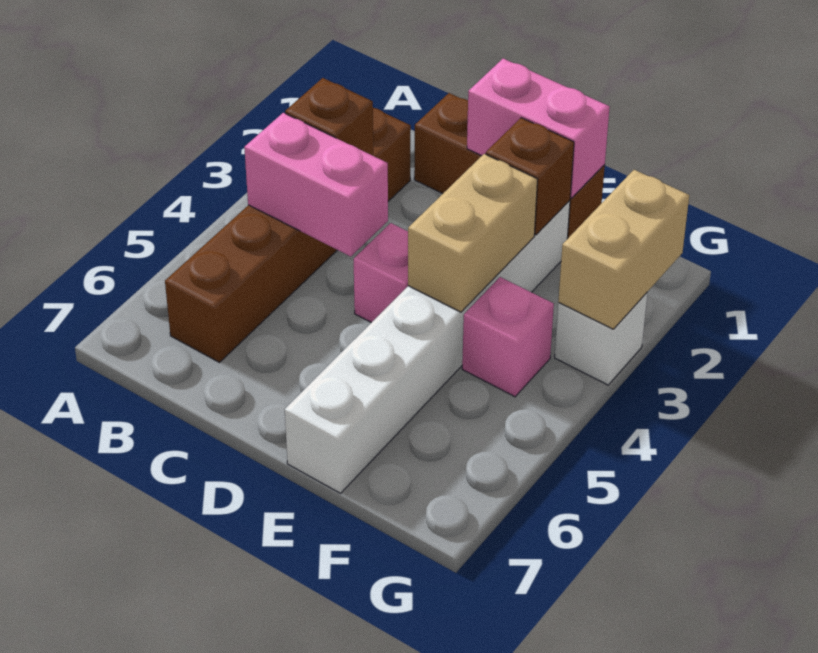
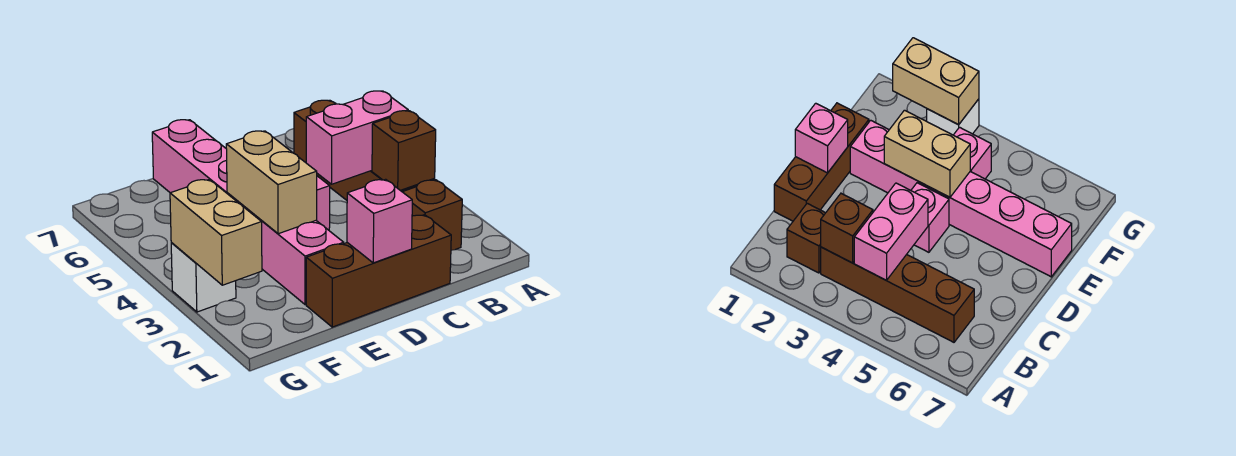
pink 1x2 brick [467,59,610,198] -> pink 1x1 brick [347,179,412,263]
white 1x6 brick [285,201,570,493] -> pink 1x6 brick [152,120,344,305]
brown 1x1 brick [486,118,574,235] -> none

